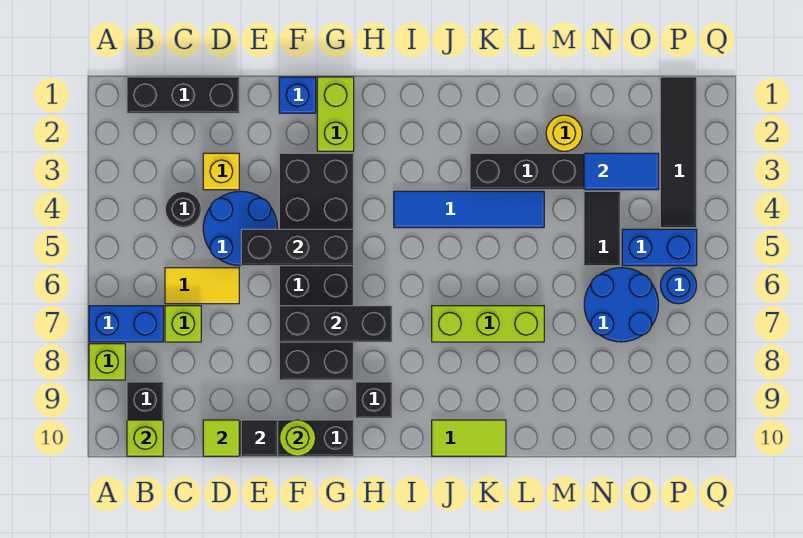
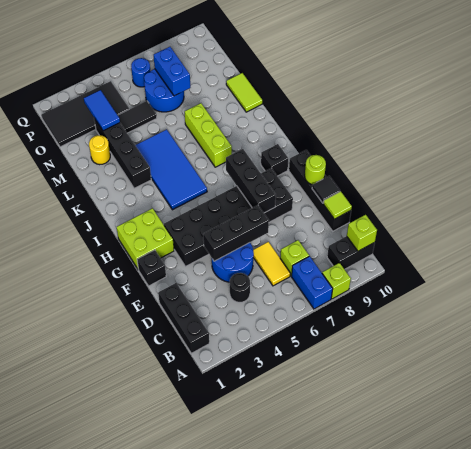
yellow 1x1 brick [203,153,239,190] -> none
black 1x3 brick [241,229,354,266] -> black 1x3 brick turned to [203,205,269,261]
blue 1x1 brick [279,77,316,113] -> black 1x1 brick [137,250,166,286]
lime 1x2 brick [317,77,354,151] -> lime 2x2 brick [117,208,174,269]
blue 1x4 tile [394,191,544,228] -> blue 2x4 tile [135,129,207,210]
lime 1x2 tile [432,420,506,456] -> lime 1x2 tile moved to [226,73,262,112]
blue 1x2 brick [622,229,697,266] -> blue 1x2 brick moved to [154,47,190,96]
black 1x4 tile [660,77,697,228] -> black 2x4 tile [41,81,129,147]

